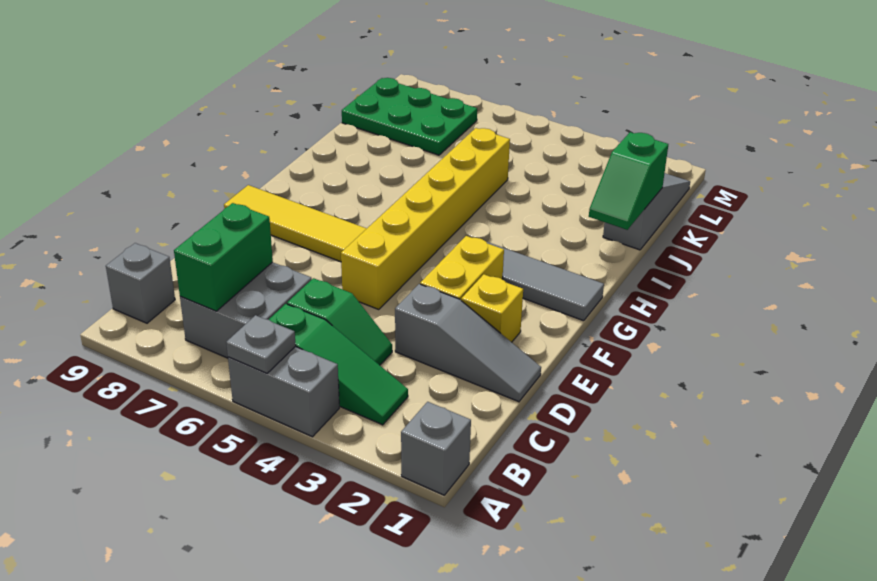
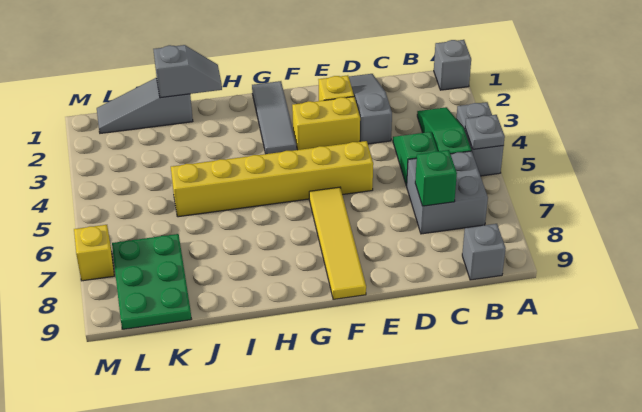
green 1x2 brick [174,203,273,311] -> green 1x1 brick [415,150,457,206]
green 1x2 slope [589,132,668,230] -> grey 1x2 slope [153,45,222,98]
none -> yellow 1x1 brick [74,225,114,281]

